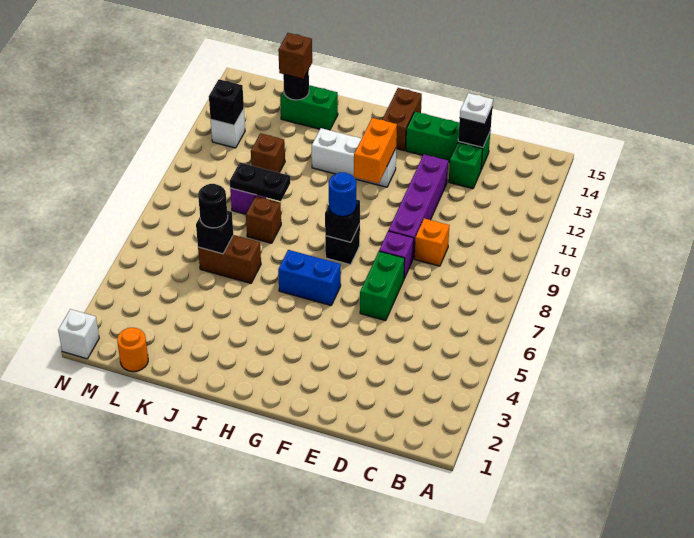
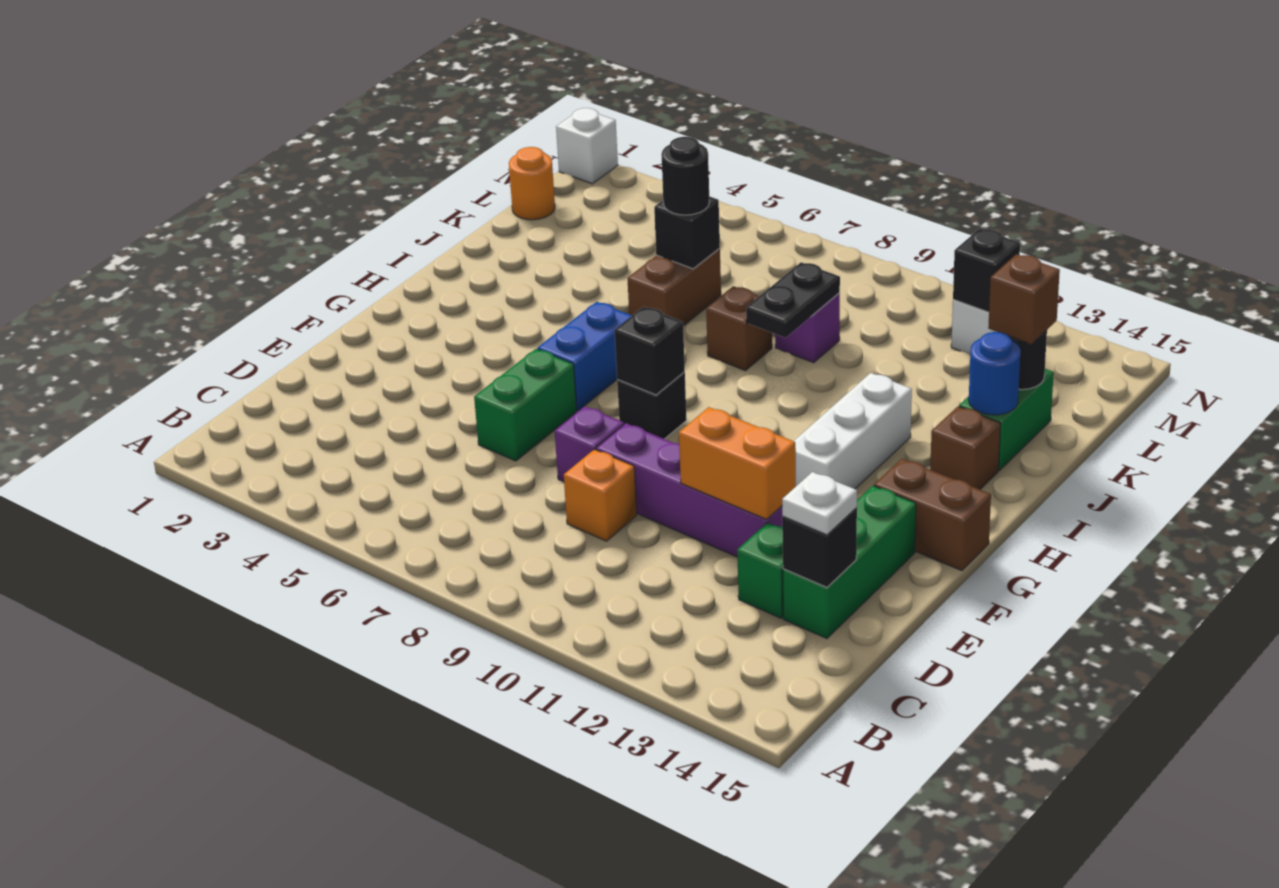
green 1x2 brick [360,251,405,321] -> green 1x2 brick turned to [474,349,577,461]
blue 1x1 round brick [329,172,356,216] -> blue 1x1 round brick moved to [969,332,1021,415]
orange 1x2 brick [354,118,397,184] -> orange 1x2 brick moved to [679,407,796,519]
brown 1x1 brick [251,133,285,173] -> brown 1x1 brick moved to [930,406,1000,489]

